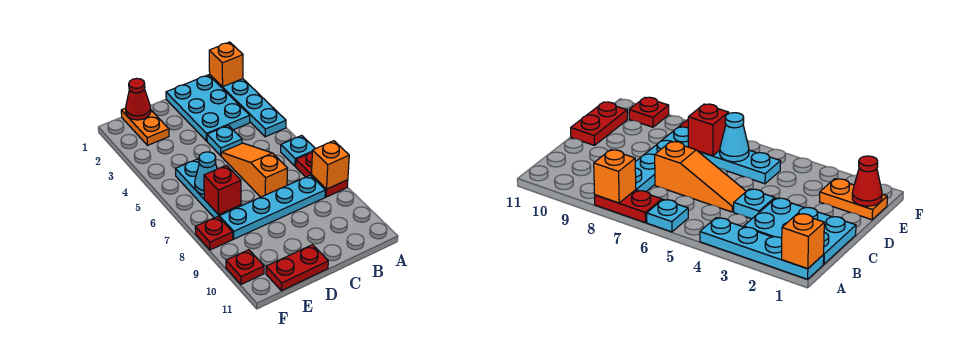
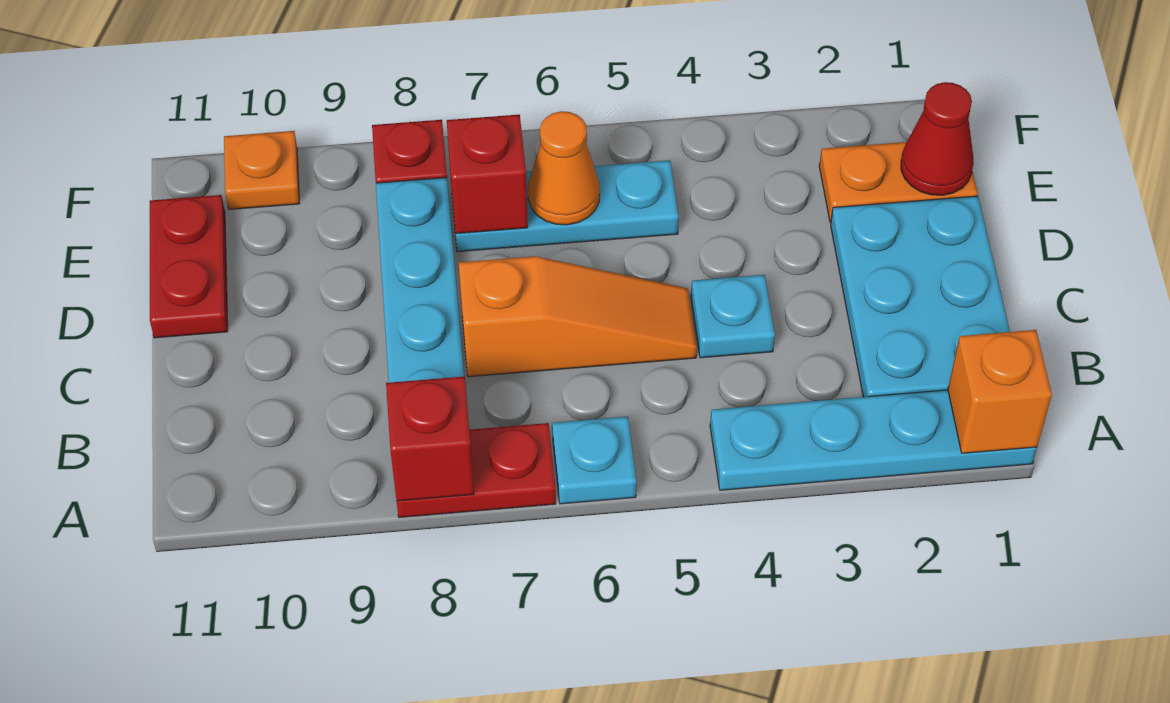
orange 1x1 brick [312,141,349,189] -> red 1x1 brick [386,376,474,501]
cyan 2x3 plate [166,75,250,141] -> cyan 2x3 plate turned to [831,196,1010,397]
cyan 1x1 cone [195,152,217,195] -> orange 1x1 cone [528,111,600,225]
red 1x1 plate [226,250,264,284] -> orange 1x1 plate [224,131,300,209]

